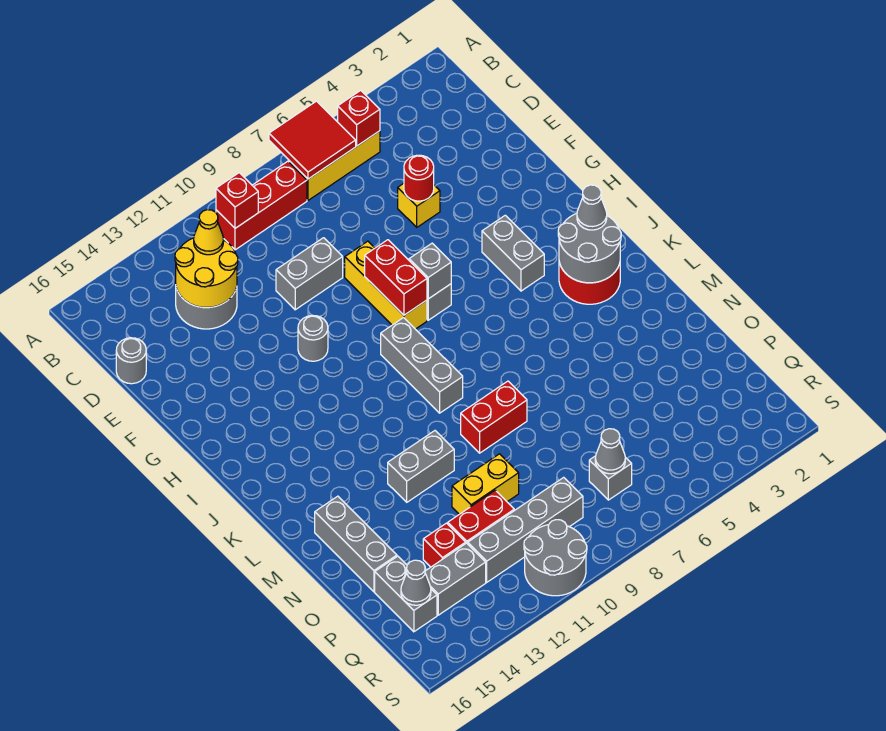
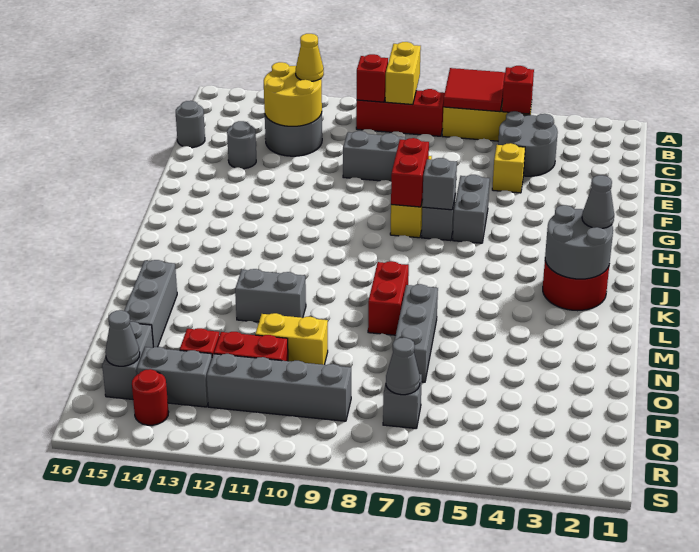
none -> yellow 1x2 brick [385,42,421,105]
red 1x1 round brick [404,155,434,201] -> red 1x1 round brick moved to [132,369,169,425]
grey 1x1 round brick [298,315,328,361] -> grey 1x1 round brick moved to [227,121,256,169]
grey 1x2 brick [482,215,544,291] -> grey 1x2 brick moved to [453,175,490,243]
grey 1x3 brick [381,318,463,413] -> grey 1x3 brick moved to [395,284,438,382]
red 1x2 brick [461,381,527,453] -> red 1x2 brick turned to [368,261,409,335]
grey 2x2 round brick [524,520,587,596] -> grey 2x2 round brick moved to [498,111,558,176]

